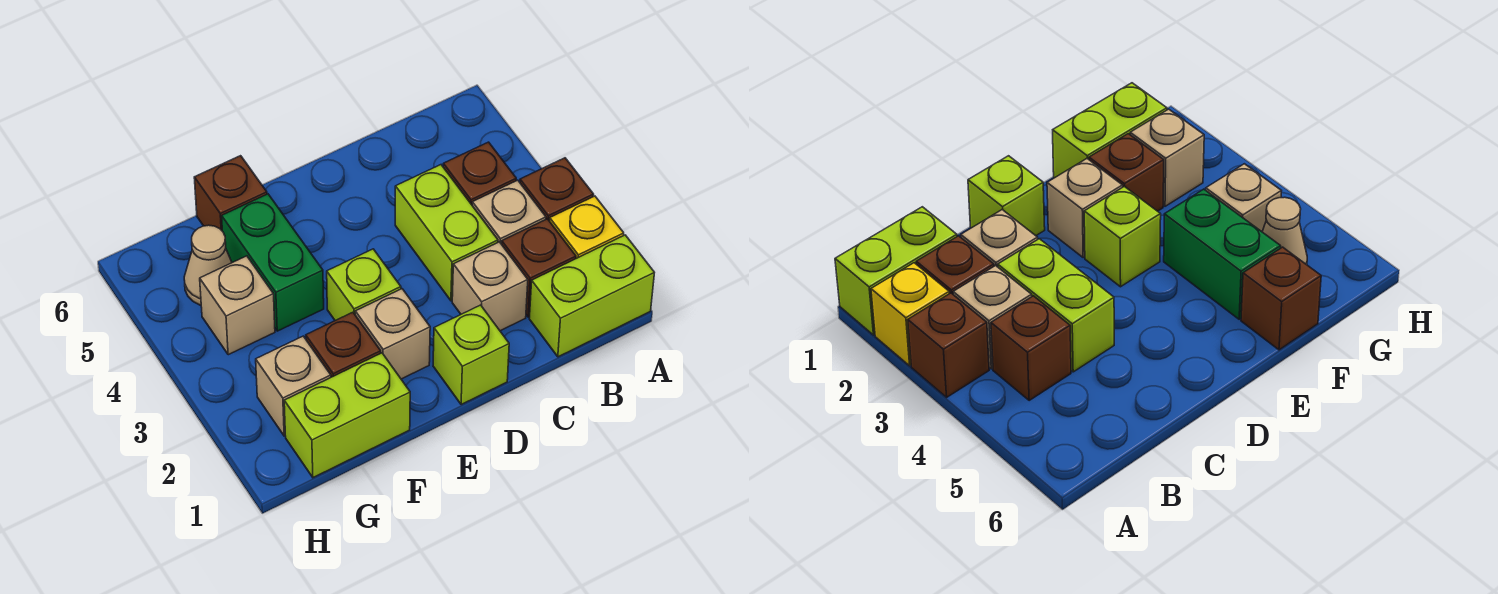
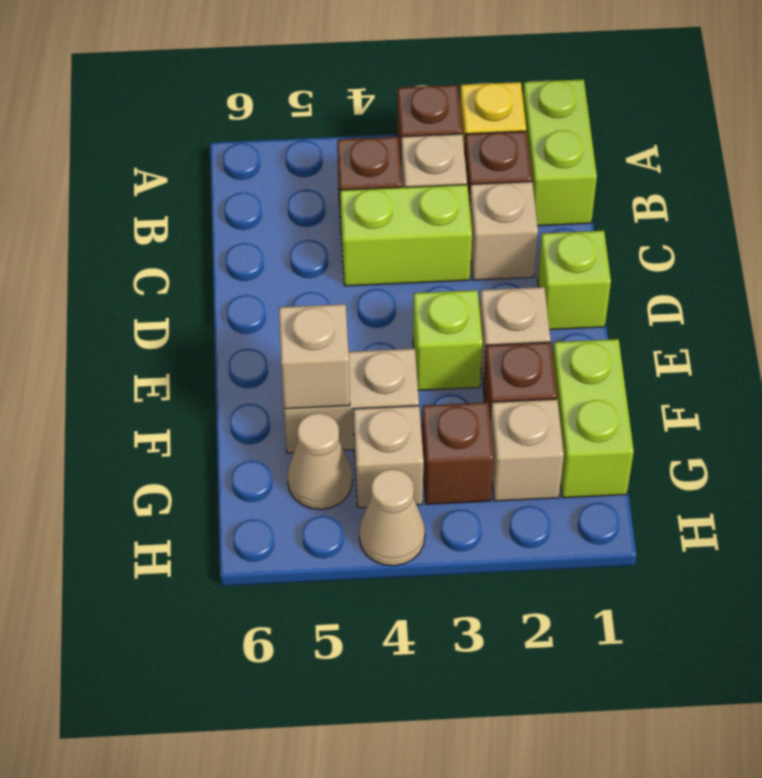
green 1x2 brick [222,194,324,331] -> tan 1x2 brick [284,349,419,453]
none -> tan 1x1 brick [279,304,350,409]
brown 1x1 brick [194,156,267,230] -> brown 1x1 brick moved to [422,402,494,504]
none -> tan 1x1 cone [359,469,425,566]

